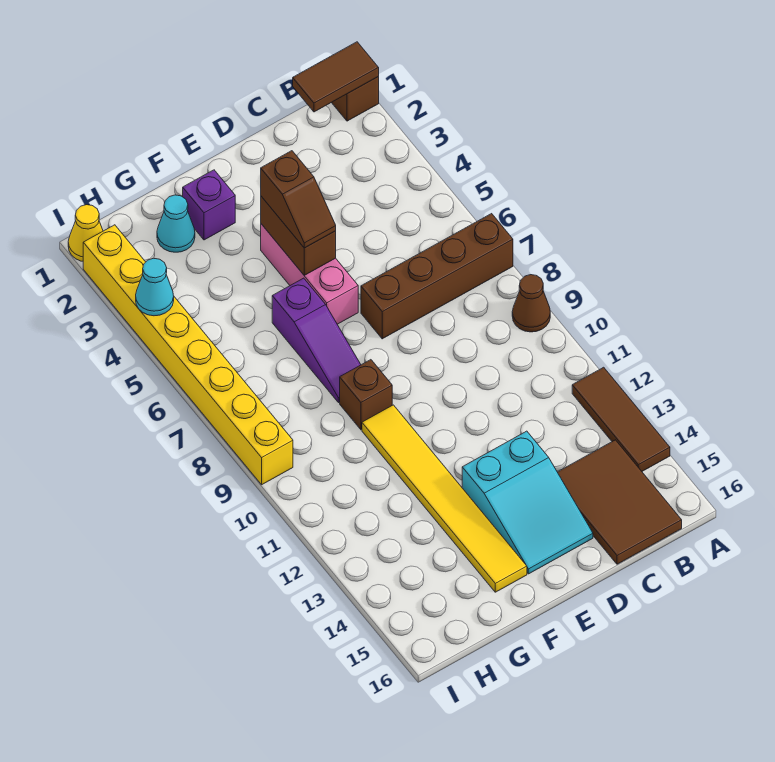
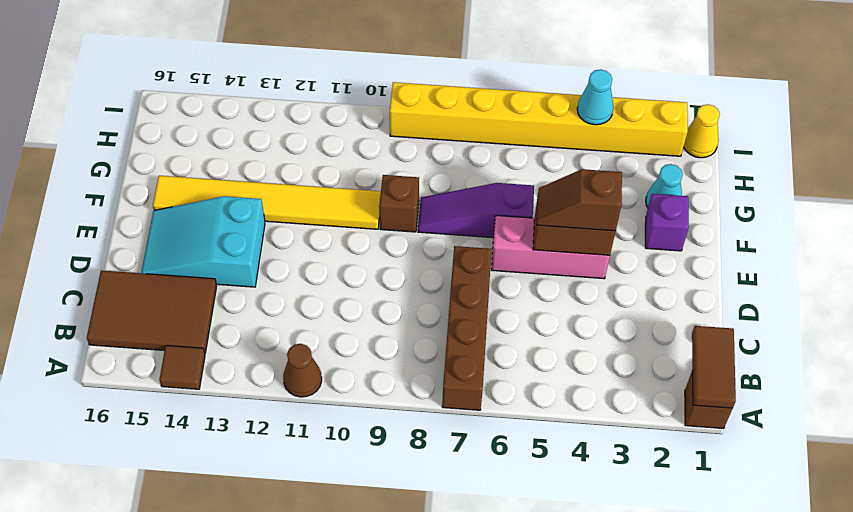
brown 1x1 cone [512,275,550,332] -> brown 1x1 cone moved to [283,344,322,397]
brown 1x3 tile [572,367,670,471] -> brown 1x1 tile [159,346,205,389]

